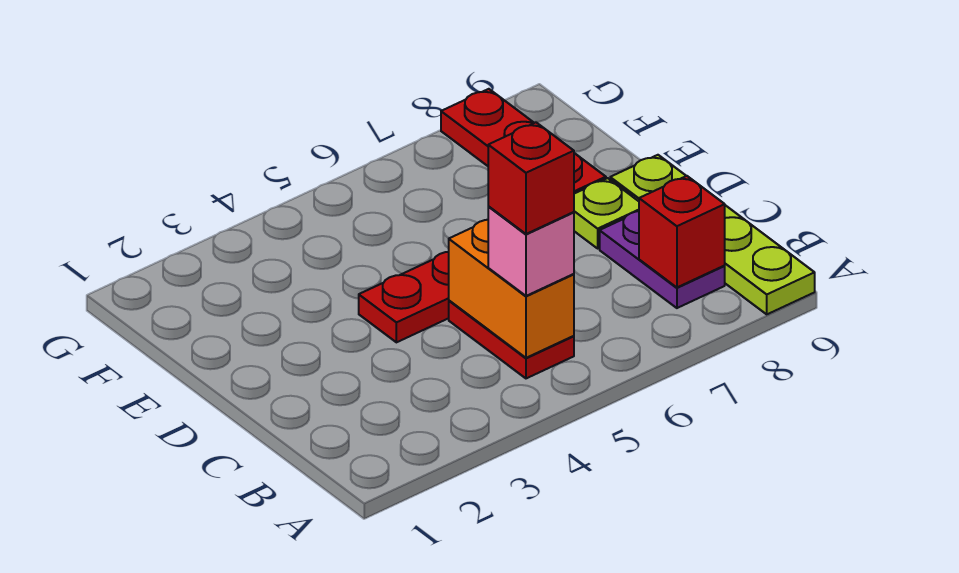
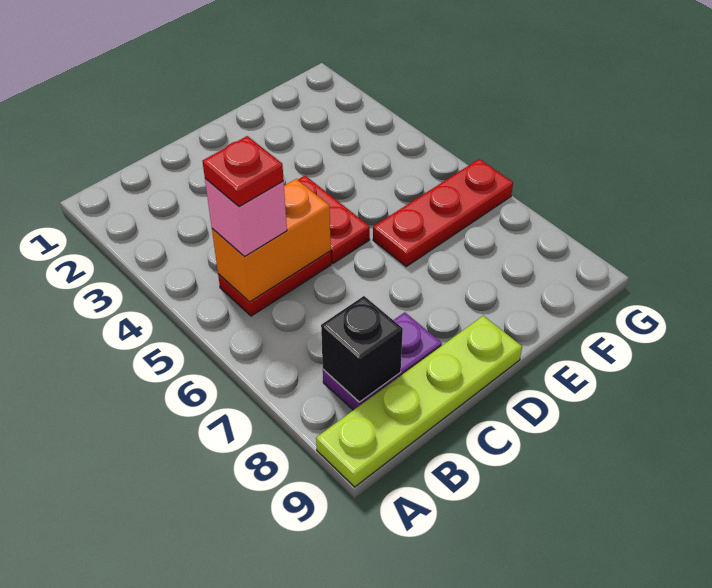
red 1x1 brick [488,123,574,234] -> red 1x1 plate [202,136,284,207]
red 1x1 brick [639,176,725,287] -> black 1x1 brick [321,296,403,402]
lime 1x1 plate [574,178,639,248] -> none
red 1x3 plate [441,89,606,194] -> red 1x3 plate moved to [373,159,513,266]

